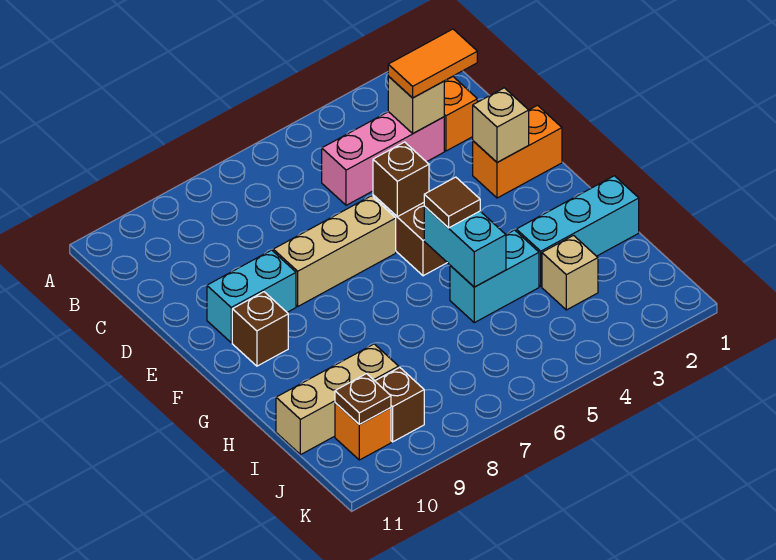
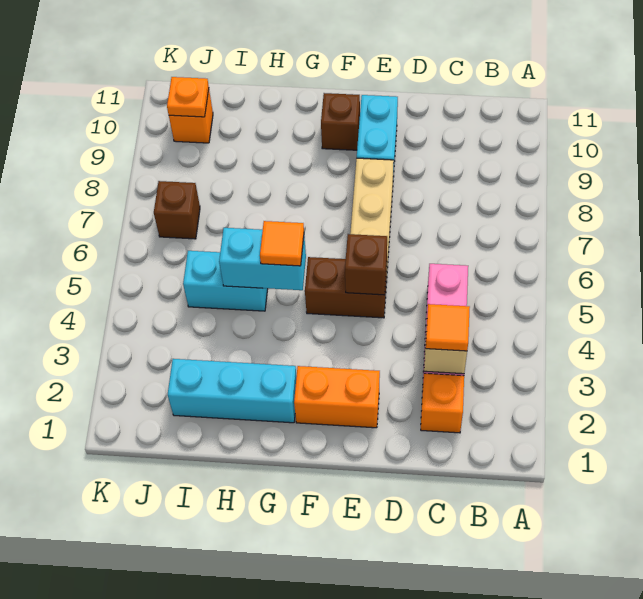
orange 1x2 tile [388,29,477,98] -> orange 1x1 tile [426,304,470,351]
orange 1x2 brick [473,105,562,198] -> orange 1x2 brick turned to [294,366,380,428]
tan 1x1 brick [473,88,529,162] -> none
brown 1x1 tile [424,177,480,228] -> orange 1x1 tile [260,221,304,266]
cyan 1x3 brick [516,176,639,286] -> cyan 1x3 brick turned to [168,359,297,423]
cyan 1x2 brick [450,230,539,323] -> cyan 1x2 brick turned to [183,251,268,311]
tan 1x1 brick [542,236,598,310] -> none
tan 1x3 brick [276,344,399,455] -> none
brown 1x1 brick [375,367,424,442] -> brown 1x1 brick moved to [154,181,200,239]
brown 1x1 plate [335,374,391,424] -> orange 1x1 plate [167,77,209,117]

